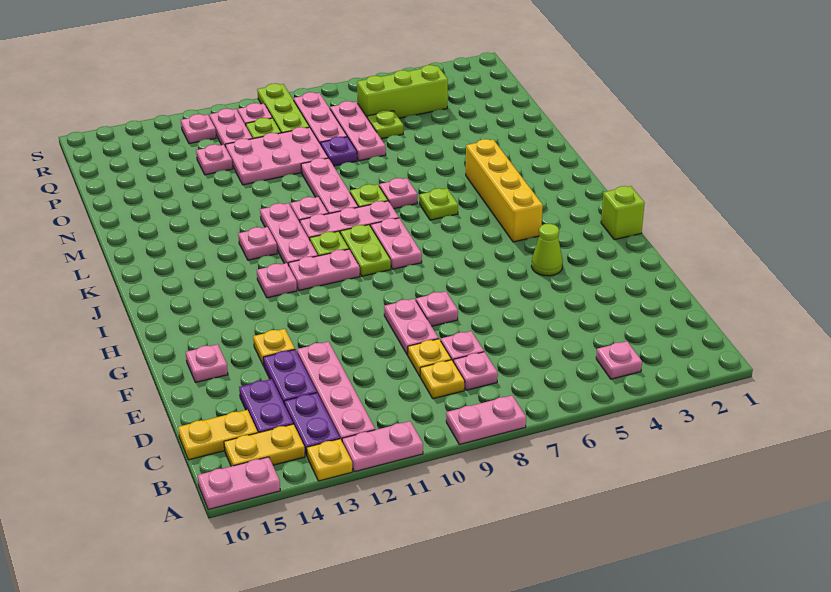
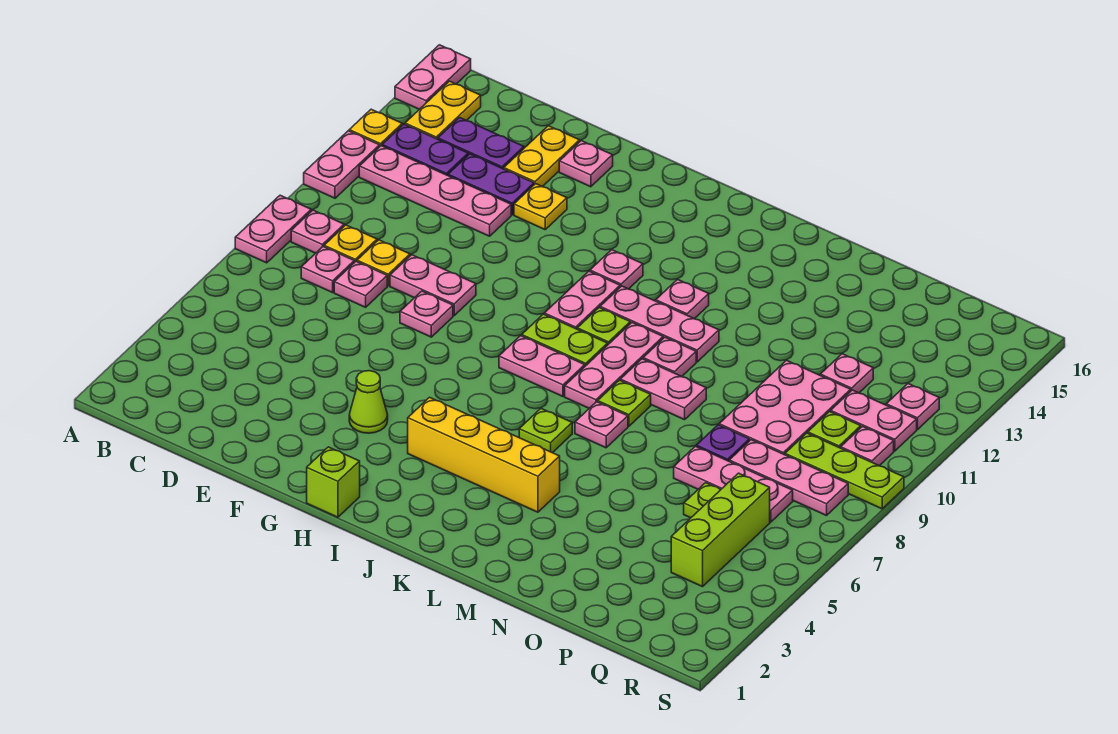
pink 1x1 plate [596,341,642,379] -> pink 1x1 plate moved to [291,210,344,253]
yellow 1x2 plate [178,410,258,460] -> yellow 1x2 plate moved to [504,126,580,187]
pink 1x3 plate [301,158,358,214] -> pink 1x2 plate [620,359,706,420]

